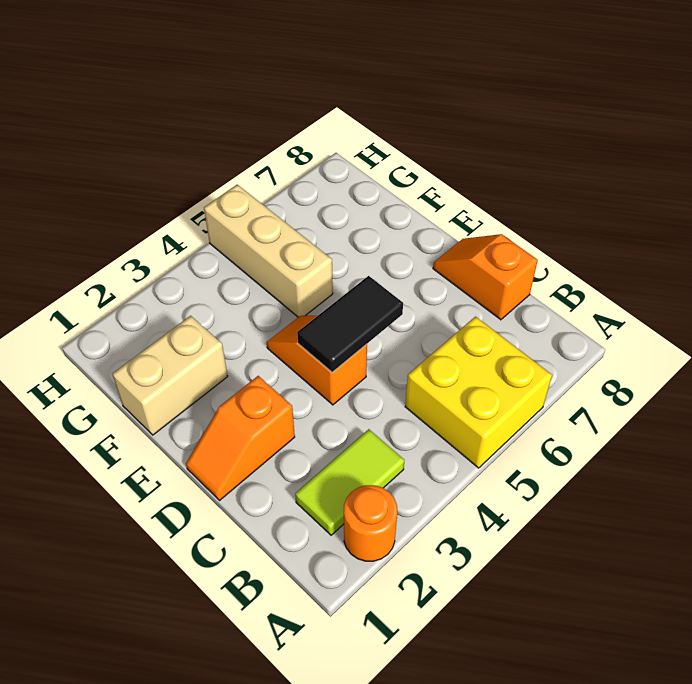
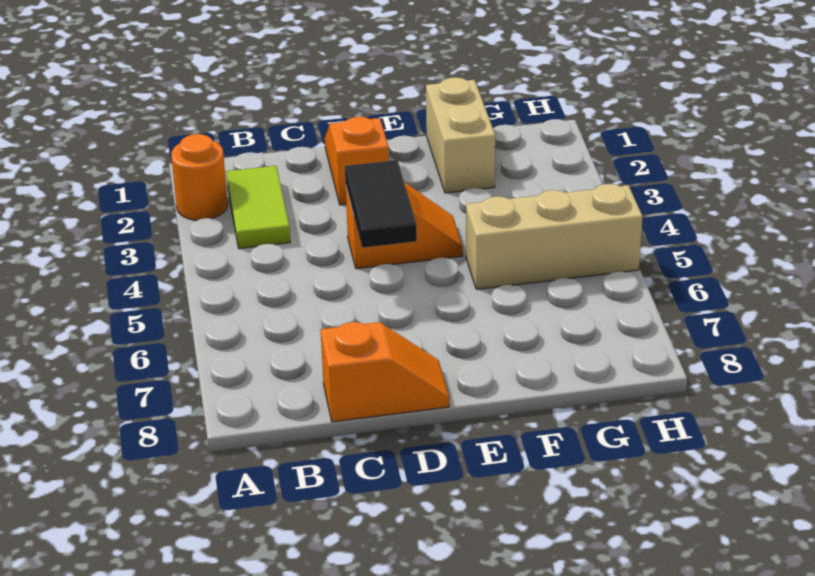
yellow 2x2 brick [405,317,552,468] -> none

